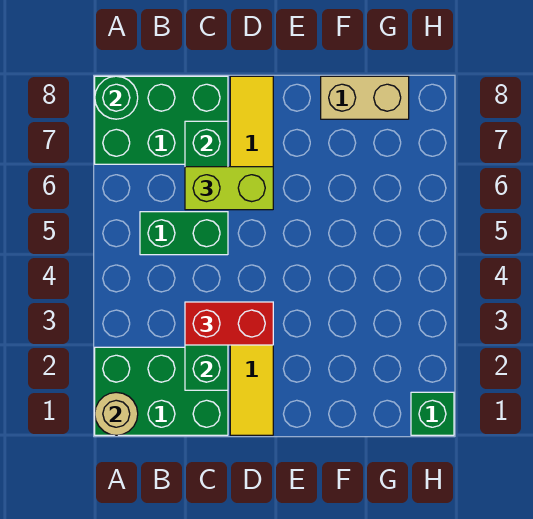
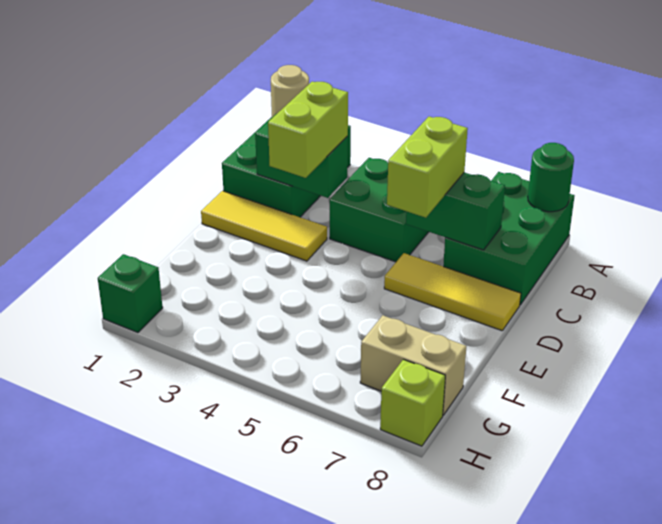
green 1x2 brick [140,212,228,255] -> green 2x2 brick [330,158,428,262]
red 1x2 brick [185,302,273,345] -> lime 1x2 brick [268,82,348,178]
tan 1x2 brick [321,76,409,119] -> tan 1x2 brick turned to [360,315,466,415]
none -> lime 1x1 brick [380,360,445,446]

